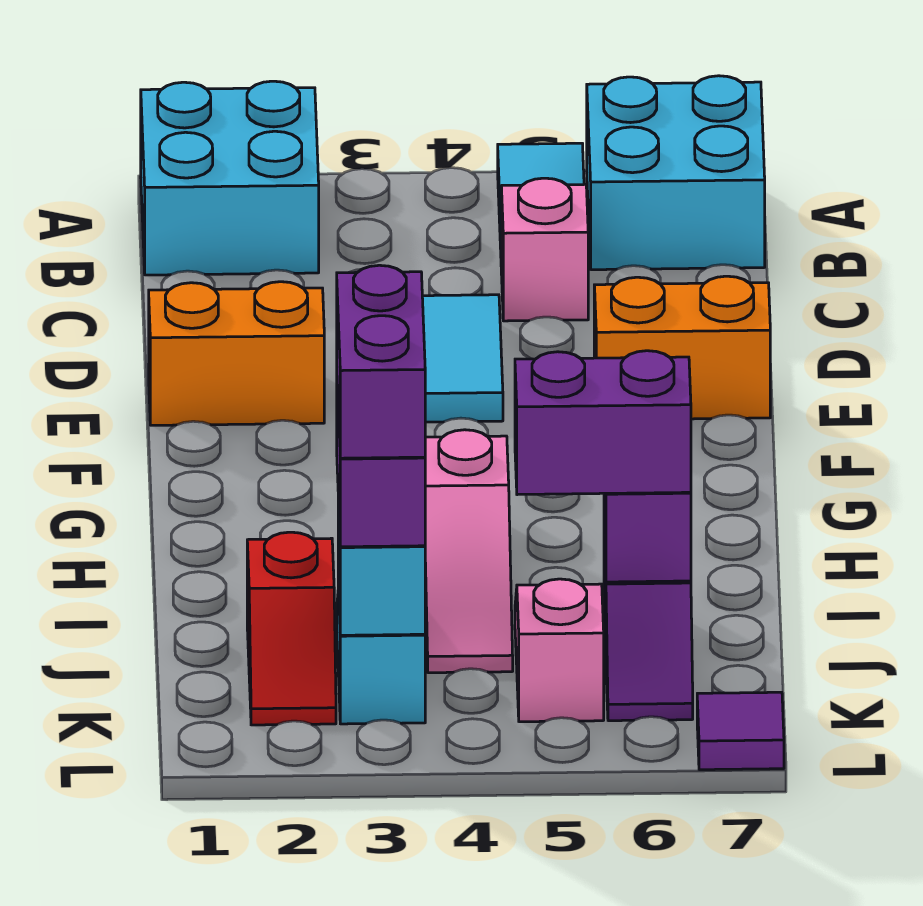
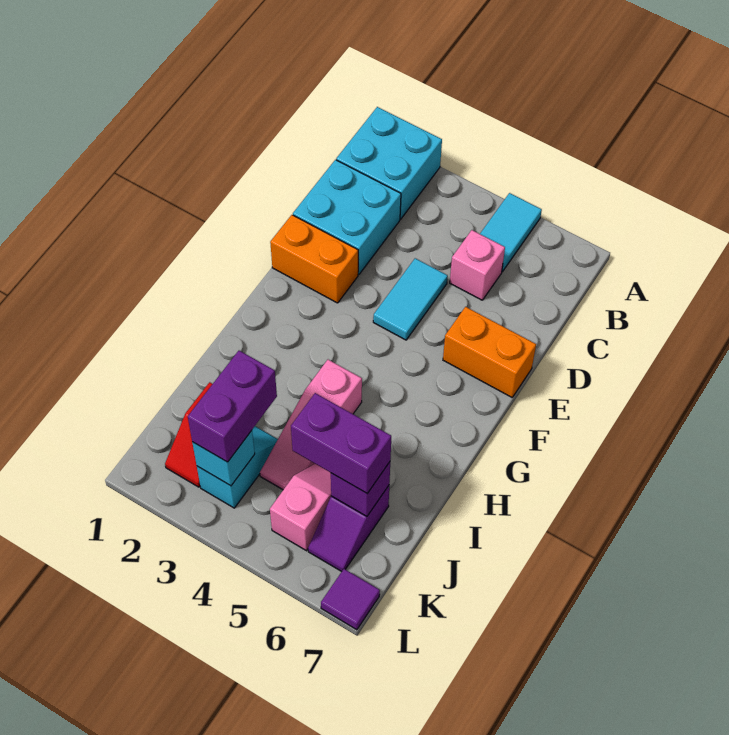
cyan 2x2 brick [587,76,765,270] -> cyan 2x2 brick moved to [293,160,401,274]
purple 1x2 brick [337,265,425,458] -> none

